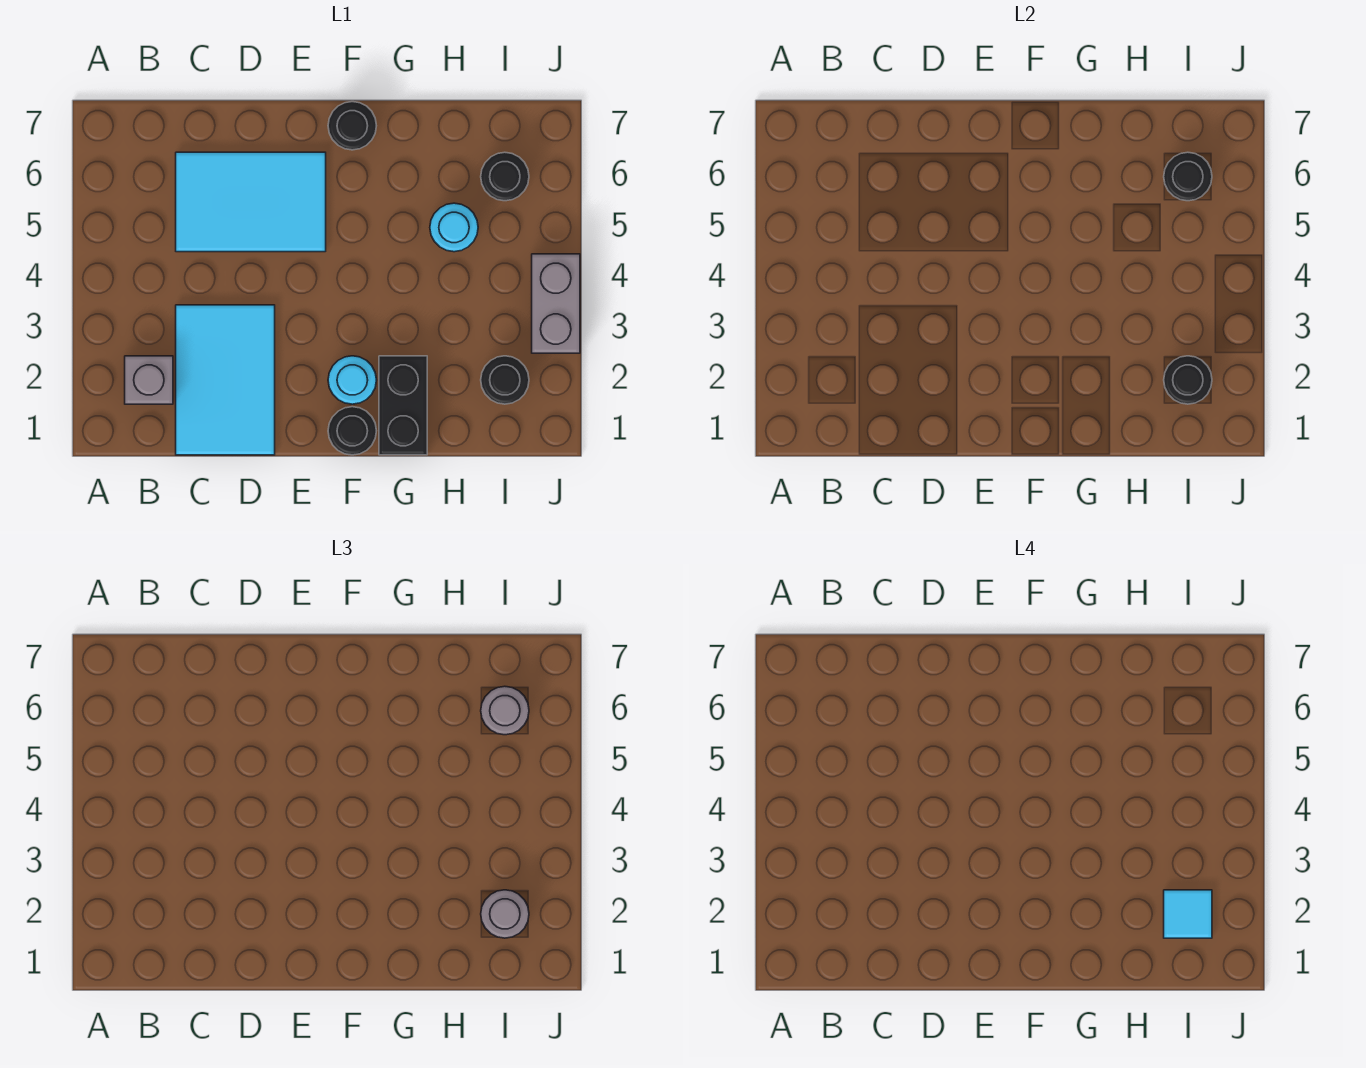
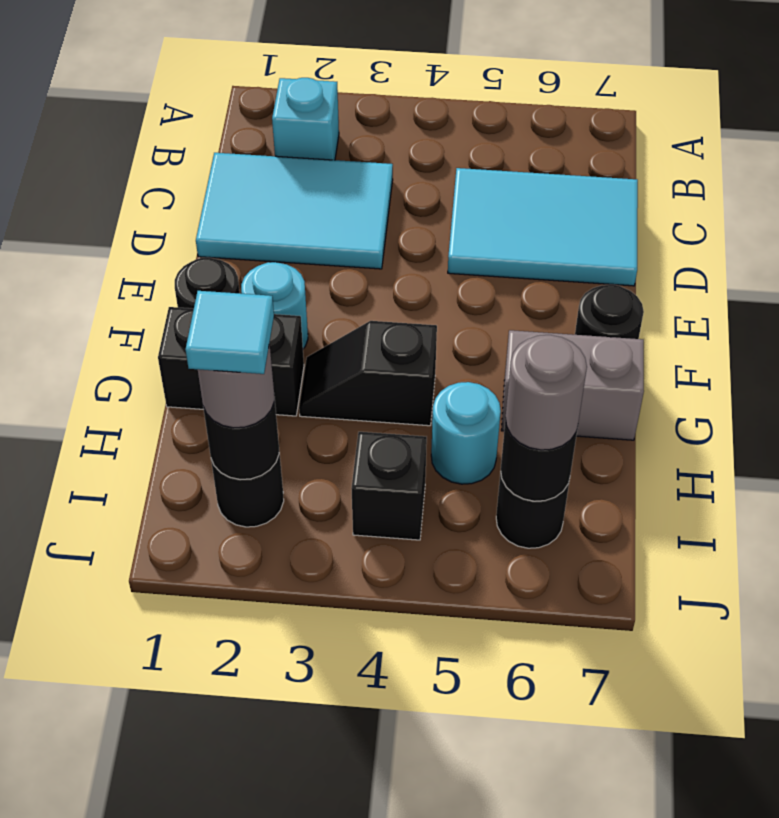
grey 1x1 brick [125,356,173,404] -> cyan 1x1 brick [272,78,339,160]
cyan 2x3 tile [176,152,326,252] -> cyan 2x3 tile turned to [448,168,638,286]
none -> black 1x2 slope [299,321,437,426]
none -> black 1x1 brick [351,432,427,540]
grey 1x2 brick [532,254,580,353] -> grey 1x2 brick moved to [501,330,644,440]

